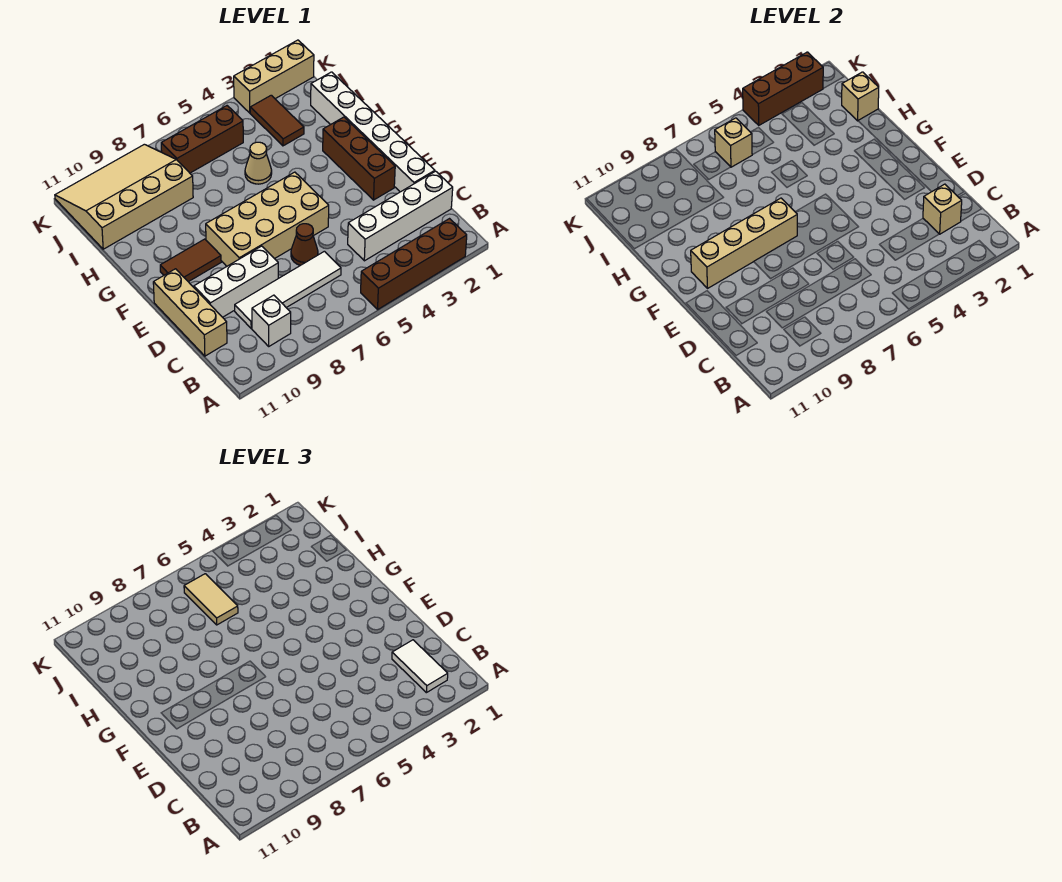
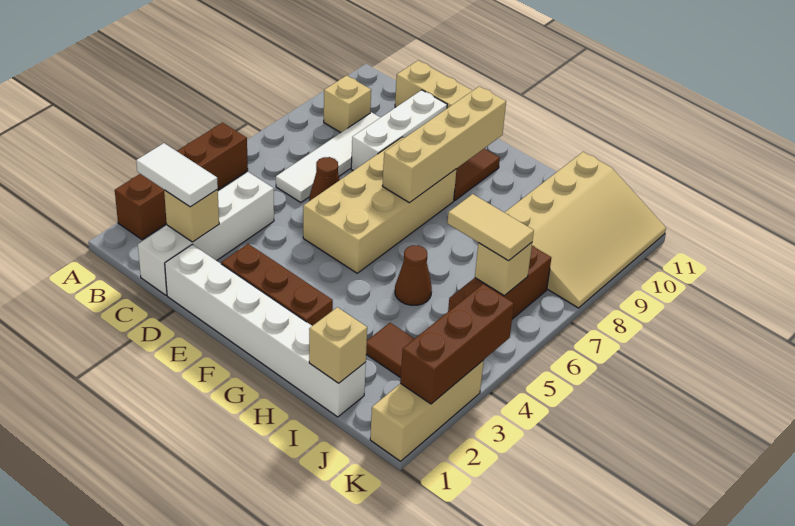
white 1x1 brick [252,295,291,346] -> tan 1x1 brick [324,75,371,133]
tan 1x1 cone [245,142,272,184] -> brown 1x1 cone [395,245,432,305]

